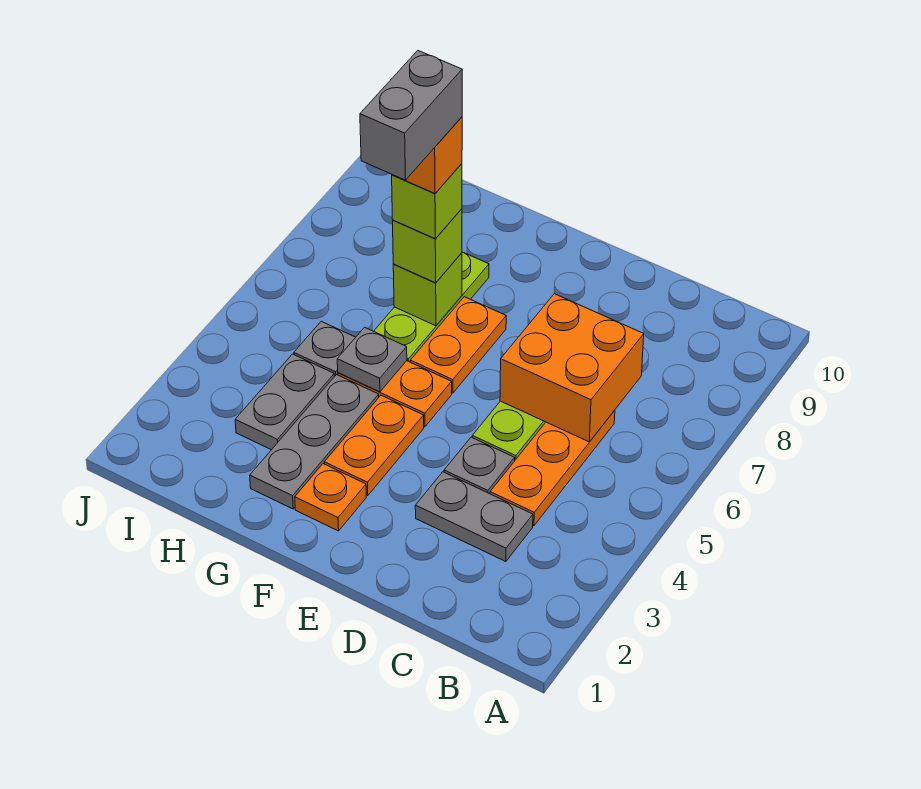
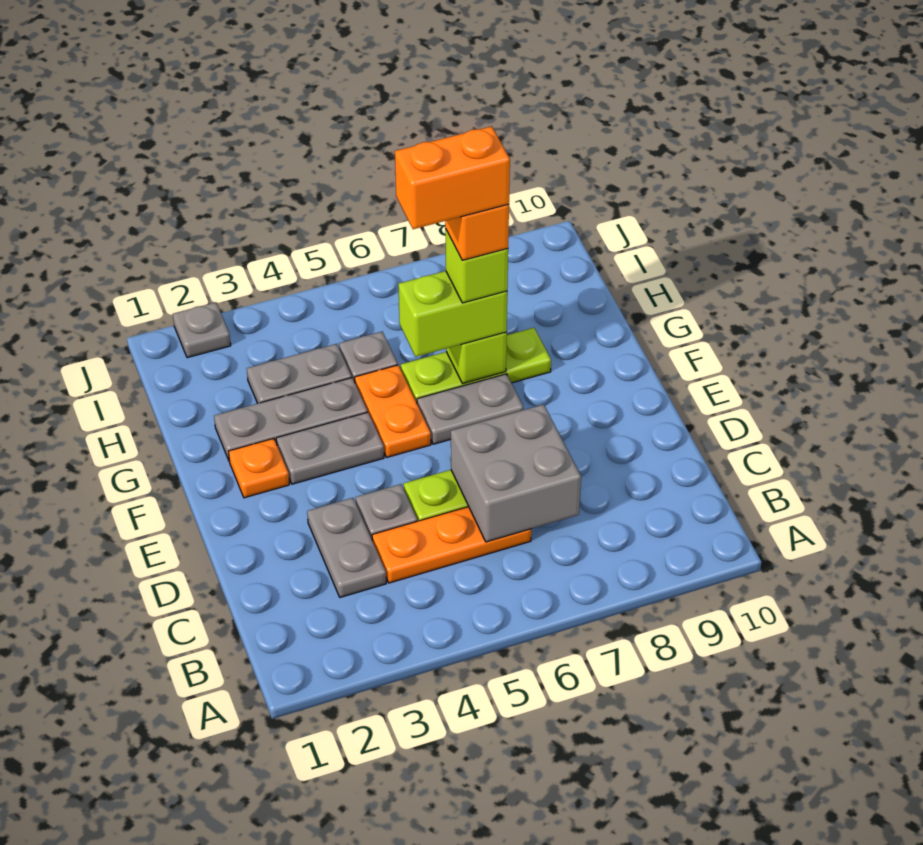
orange 2x2 brick [500,294,644,442] -> grey 2x2 brick [451,404,581,542]
orange 1x2 plate [324,395,424,496] -> grey 1x2 plate [276,412,384,484]
orange 1x2 plate [410,297,506,393] -> grey 1x2 plate [417,374,523,444]
grey 1x1 plate [337,327,407,392] -> grey 1x1 plate moved to [173,302,231,358]
grey 1x2 brick [360,51,462,180] -> orange 1x2 brick [395,126,510,229]
lime 1x1 brick [393,209,462,283] -> lime 1x2 brick [398,271,507,357]

